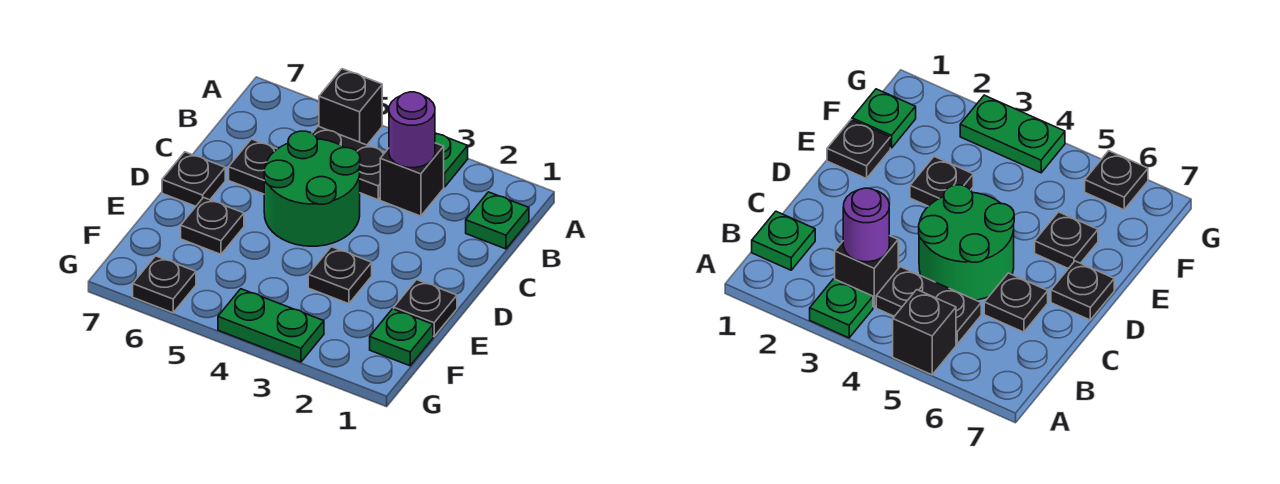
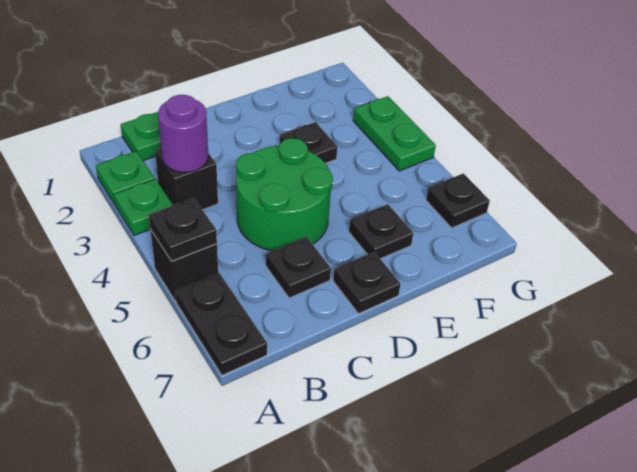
black 1x2 plate [312,126,385,200] -> black 1x2 plate moved to [175,273,267,375]
black 1x1 plate [394,280,457,336] -> black 1x1 plate moved to [149,198,217,261]
green 1x1 plate [370,309,433,366] -> green 1x1 plate moved to [96,151,155,205]

